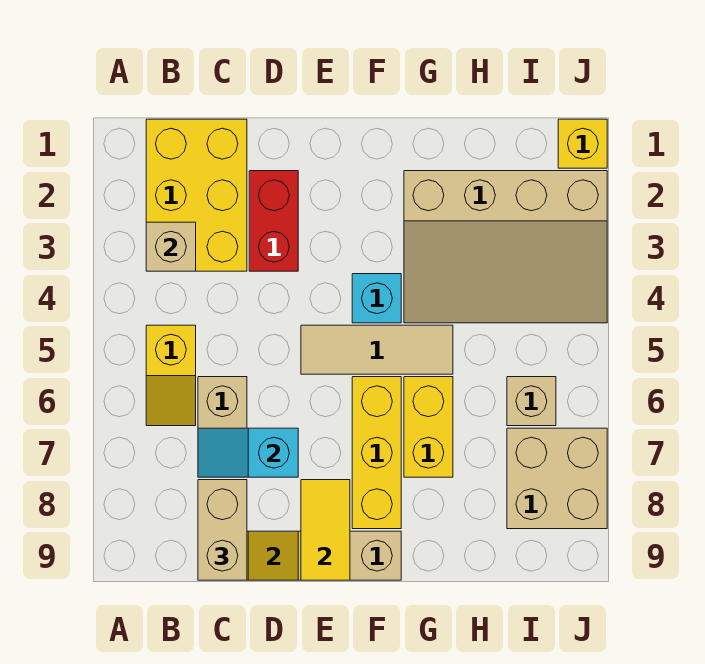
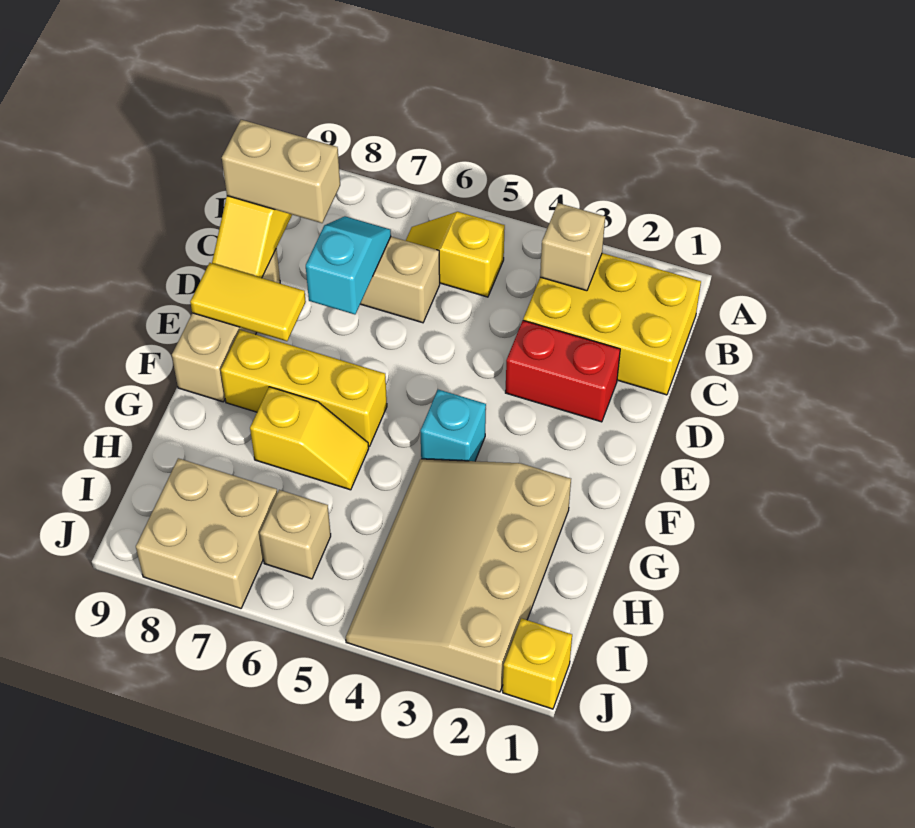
tan 1x3 tile [301,325,453,374] -> none
yellow 1x2 brick [404,377,453,477] -> yellow 1x2 slope [250,387,369,490]

